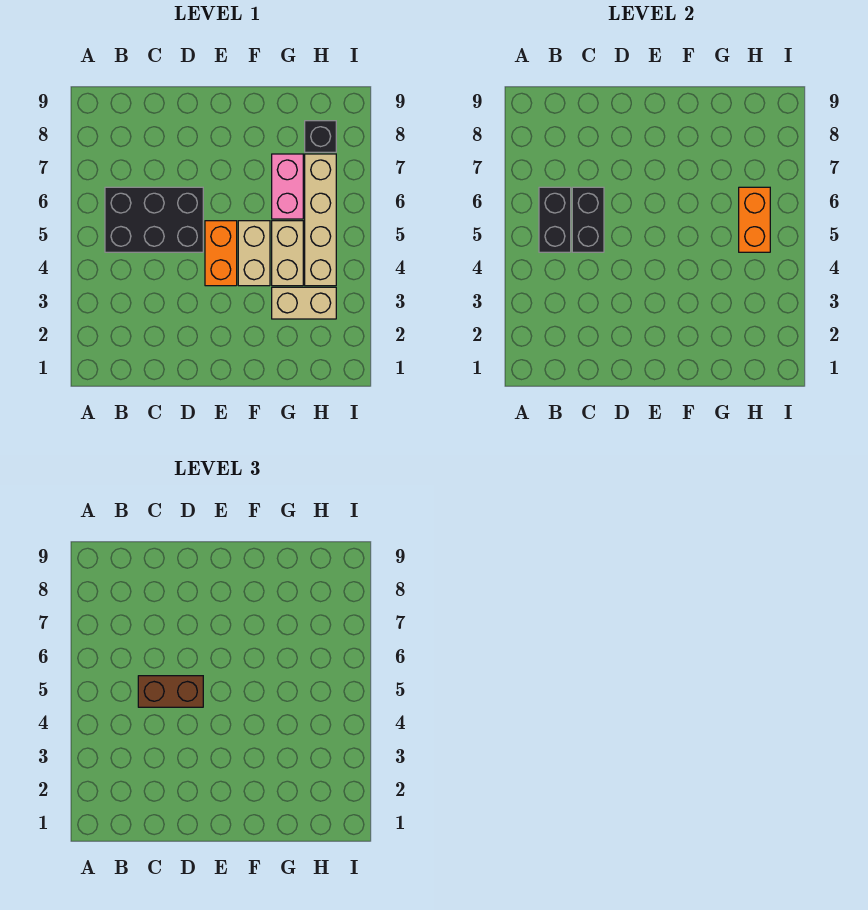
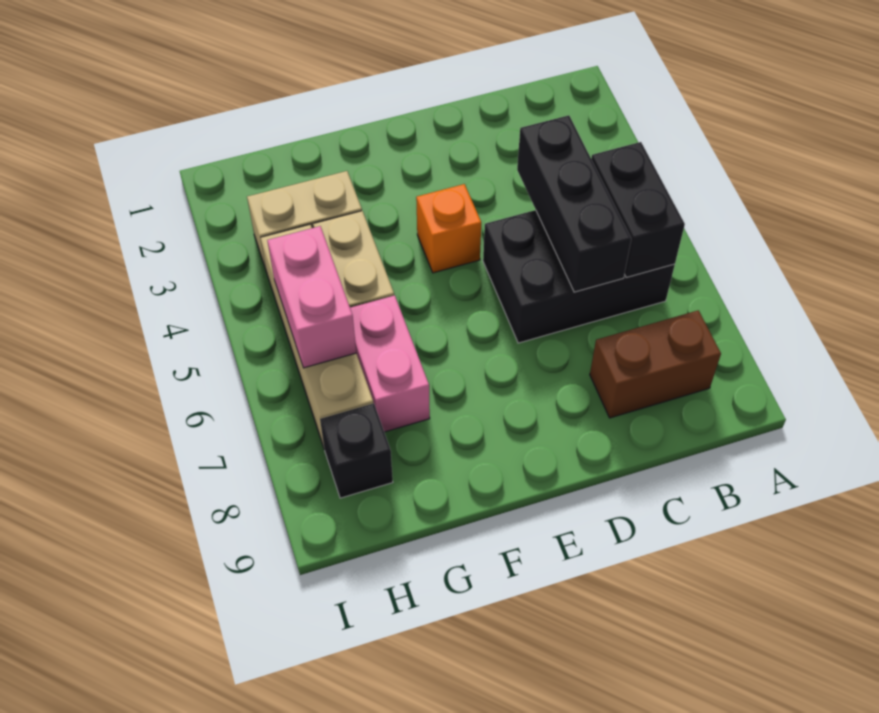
black 1x2 brick [572,187,604,252] -> black 1x3 brick [517,115,631,292]
brown 1x2 brick [138,676,203,707] -> brown 1x2 brick moved to [590,310,721,418]
orange 1x2 brick [205,221,237,286] -> orange 1x1 brick [416,184,481,273]
tan 1x2 brick [238,221,270,286] -> none
orange 1x2 brick [739,187,770,252] -> pink 1x2 brick [267,226,356,368]

